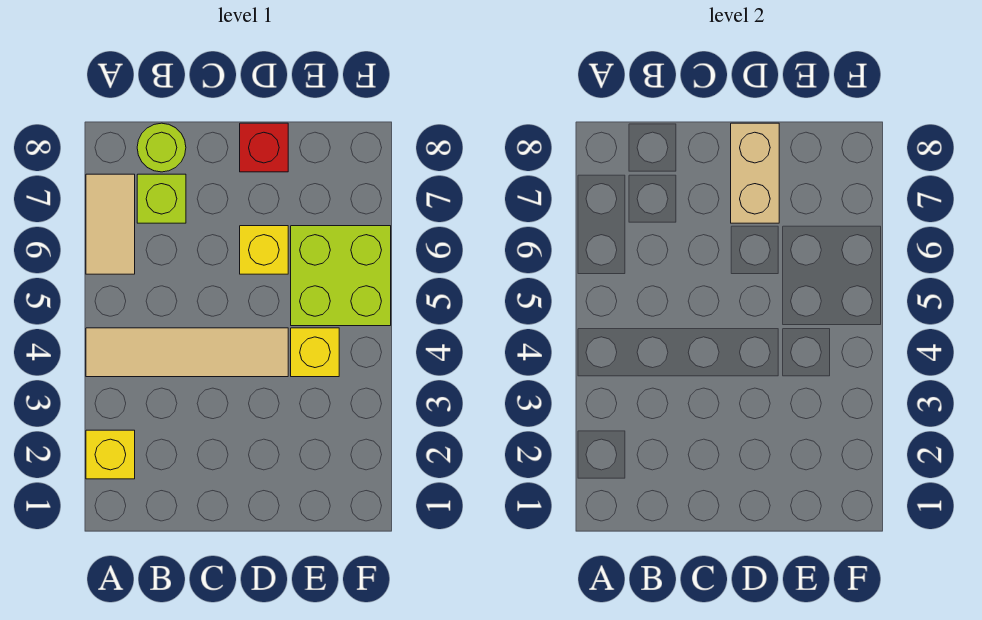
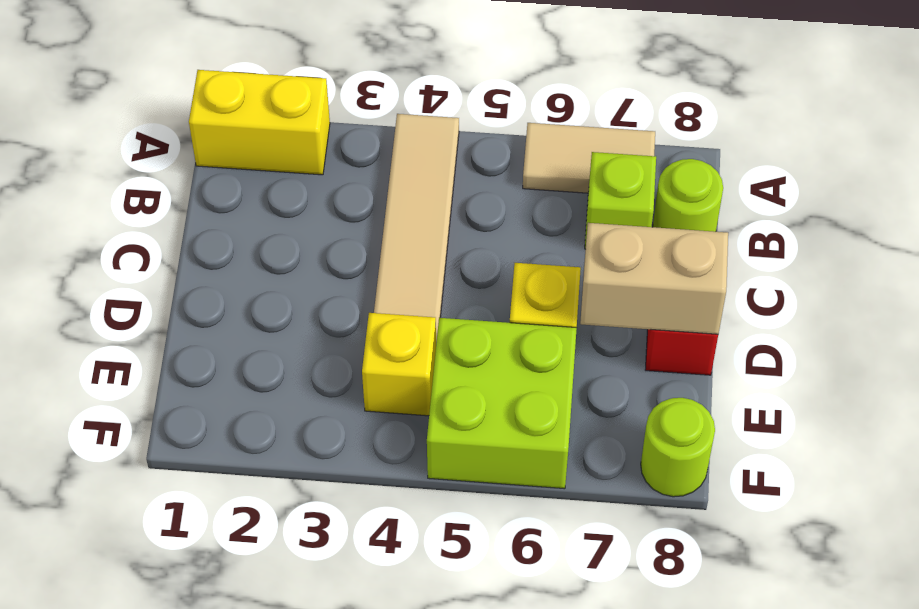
yellow 1x1 brick [86,430,135,479] -> yellow 1x2 brick [189,70,330,175]
none -> lime 1x1 round brick [641,398,715,497]

